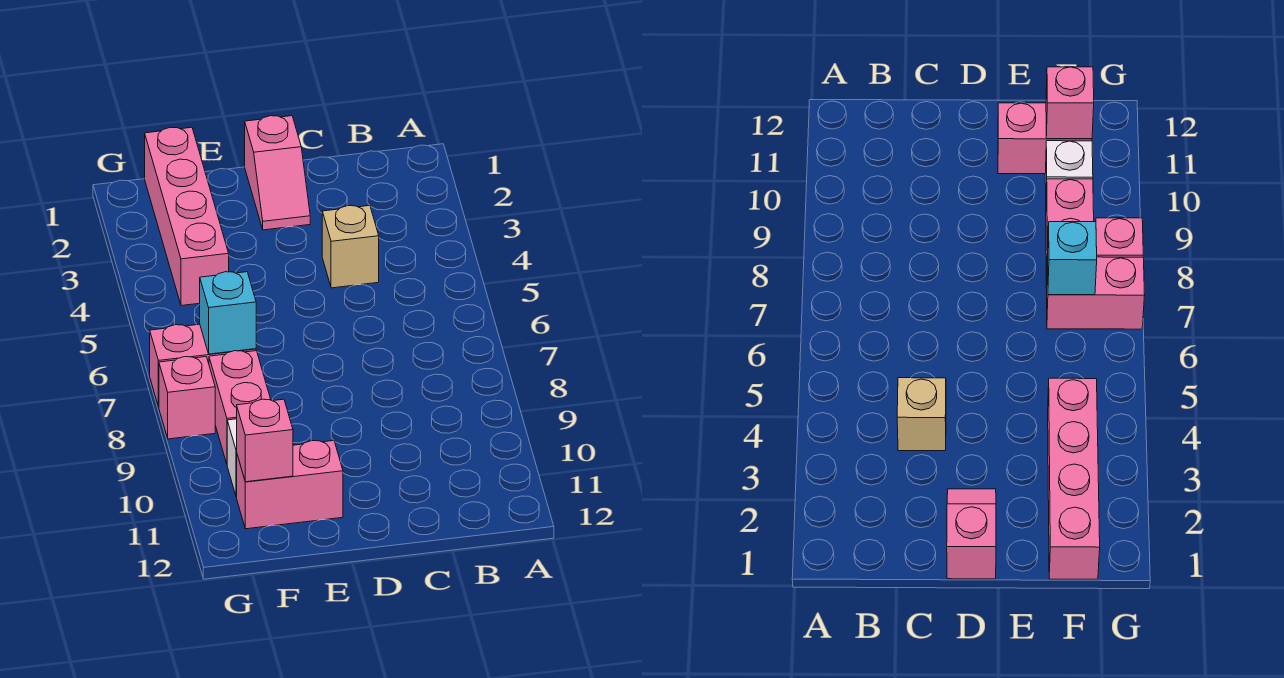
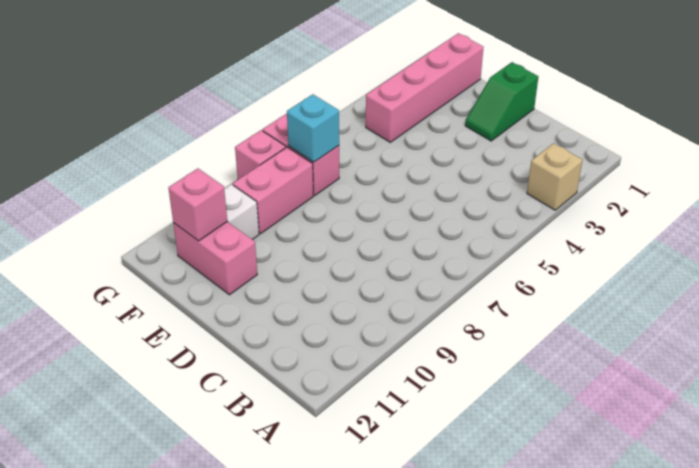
tan 1x1 brick [322,206,379,288] -> tan 1x1 brick moved to [527,143,583,210]
pink 1x2 slope [245,116,310,230] -> green 1x2 slope [465,62,538,141]

